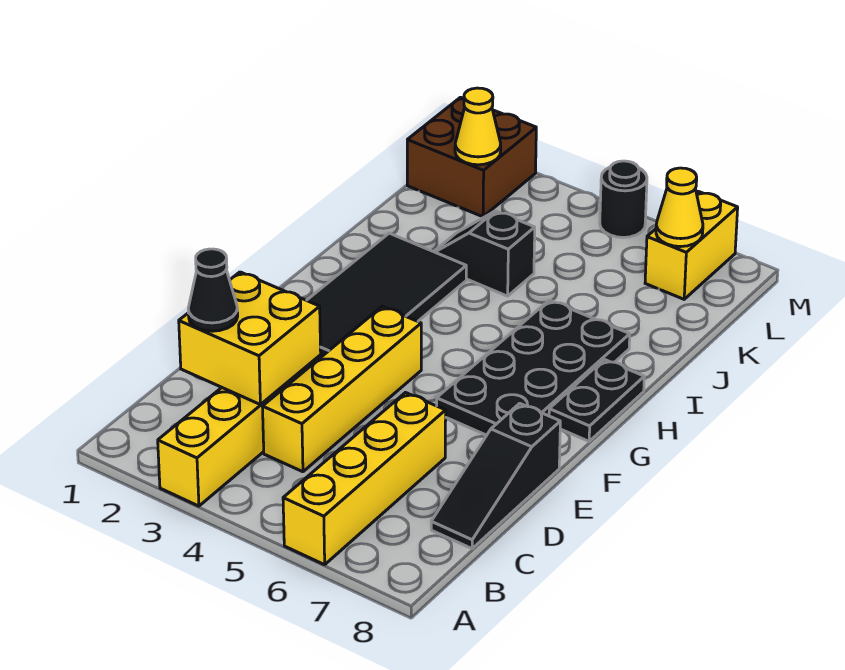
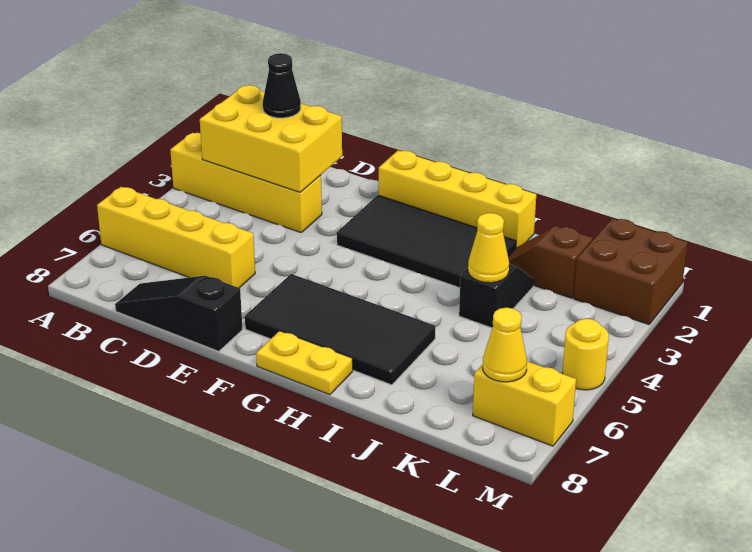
yellow 2x2 brick [179,272,321,404] -> yellow 2x3 brick [200,85,342,192]
yellow 1x4 brick [262,306,421,472] -> yellow 1x4 brick moved to [379,150,536,248]
black 2x4 plate [437,300,630,435] -> black 2x4 tile [245,274,435,385]
black 1x2 plate [549,359,644,441] -> yellow 1x2 plate [256,331,353,395]
none -> brown 1x2 slope [508,226,593,298]
yellow 1x1 cone [455,88,501,165] -> yellow 1x1 cone moved to [468,213,509,283]
black 1x1 round brick [600,161,647,238] -> yellow 1x1 round brick [562,319,609,390]

